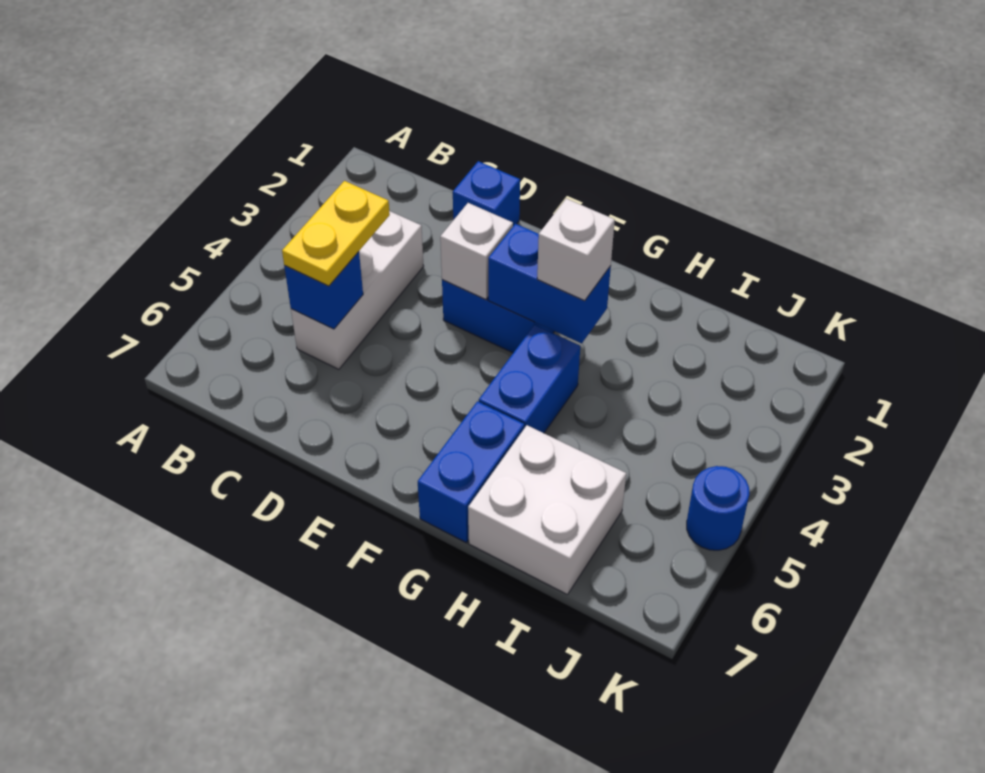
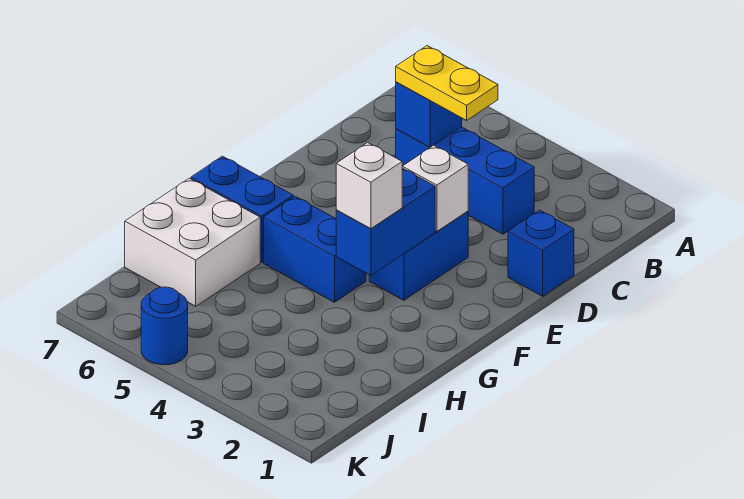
white 1x3 brick [291,211,424,369] -> blue 1x3 brick [396,127,534,234]

